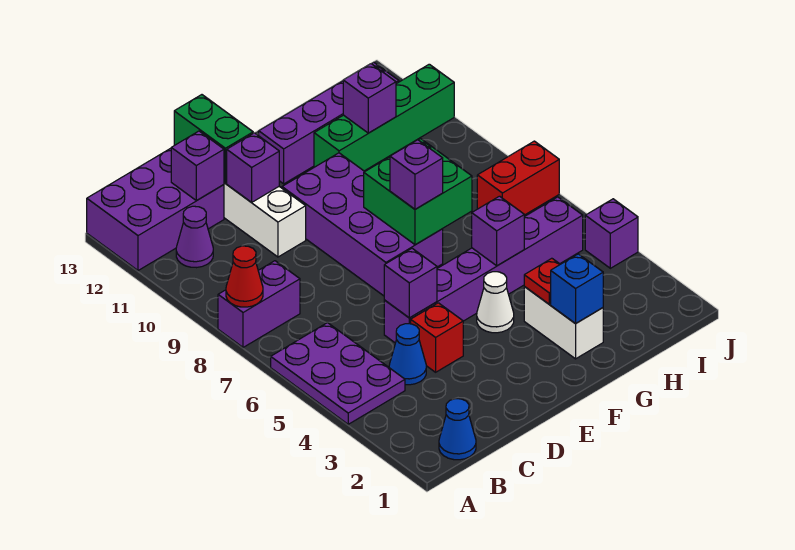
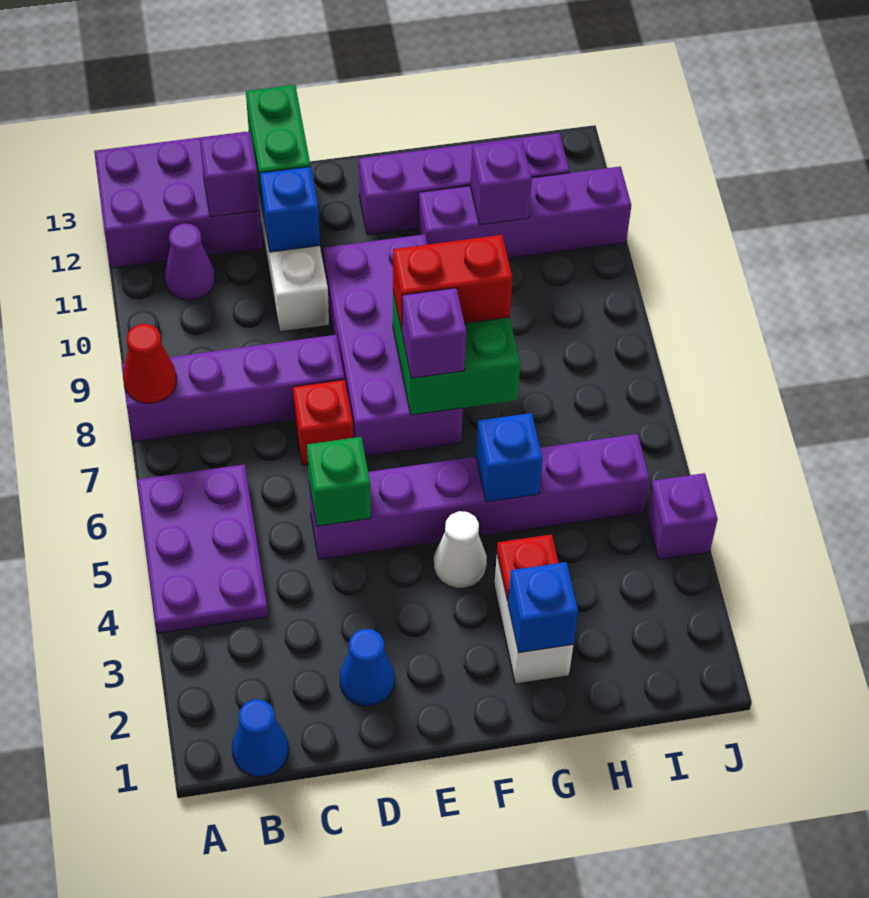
purple 1x2 brick [218,261,300,347] -> purple 1x4 brick [121,335,344,442]
blue 1x1 cone [389,324,426,385] -> blue 1x1 cone moved to [340,629,394,706]
red 1x1 brick [411,303,463,372] -> red 1x1 brick moved to [293,380,353,465]
purple 1x1 brick [384,248,437,318] -> green 1x1 brick [307,437,371,526]
purple 1x1 brick [227,133,279,202] -> blue 1x1 brick [260,167,320,252]
purple 1x1 brick [472,196,524,266] -> blue 1x1 brick [476,413,543,502]
green 1x4 brick [314,64,454,171] -> purple 1x4 brick [418,166,631,258]
red 1x2 brick [477,141,559,215] -> red 1x2 brick moved to [393,235,513,331]

